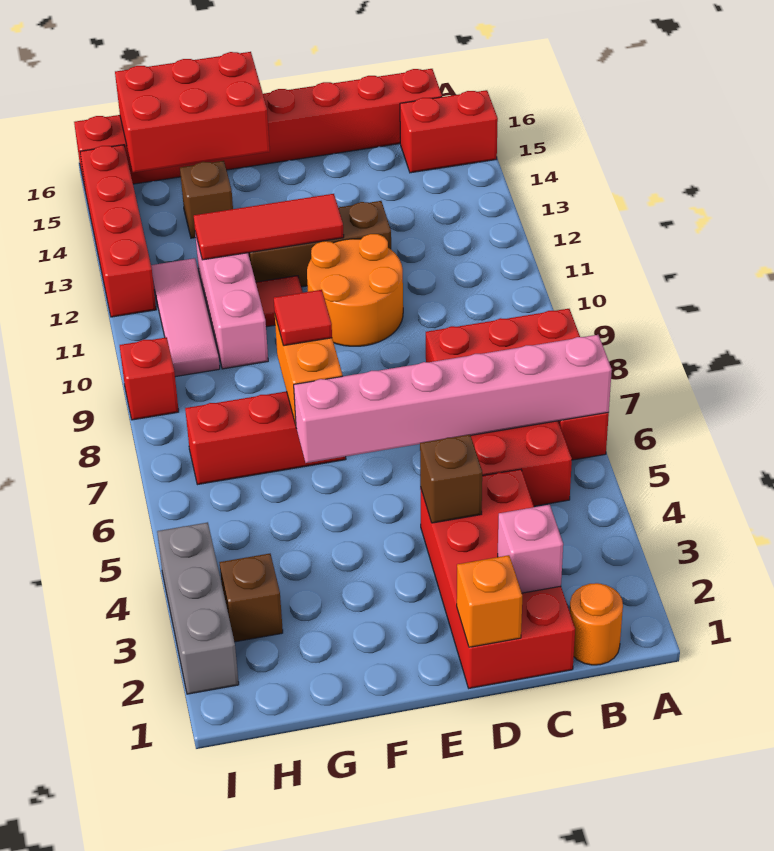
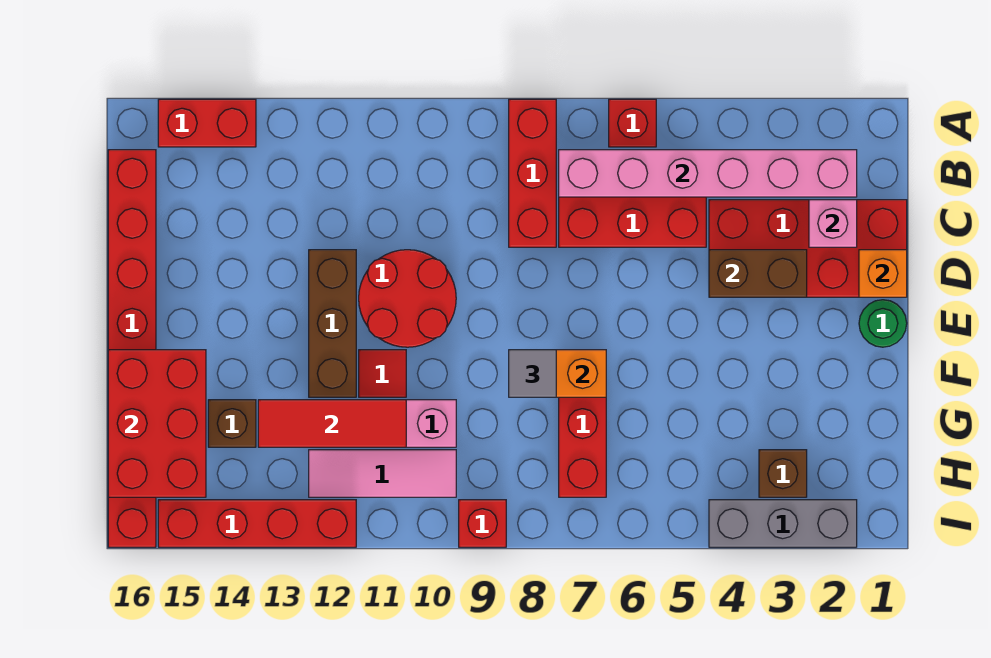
pink 1x6 brick [294,335,612,463] -> pink 1x6 brick turned to [559,150,857,197]
red 1x2 brick [400,90,498,173] -> red 1x2 brick turned to [158,99,256,147]
orange 1x1 round brick [570,583,623,665] -> none
brown 1x1 brick [420,435,482,523] -> brown 1x2 brick [709,250,807,297]
orange 2x2 round brick [307,234,403,346] -> red 2x2 round brick [359,250,456,347]
none -> green 1x1 round brick [859,300,907,347]
red 1x3 tile [194,194,344,260] -> red 1x3 tile turned to [258,400,406,447]
red 1x1 tile [274,290,332,346] -> grey 1x1 tile [509,350,556,397]

